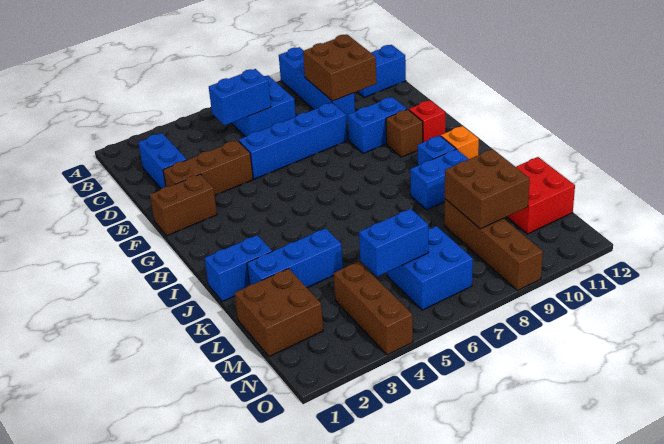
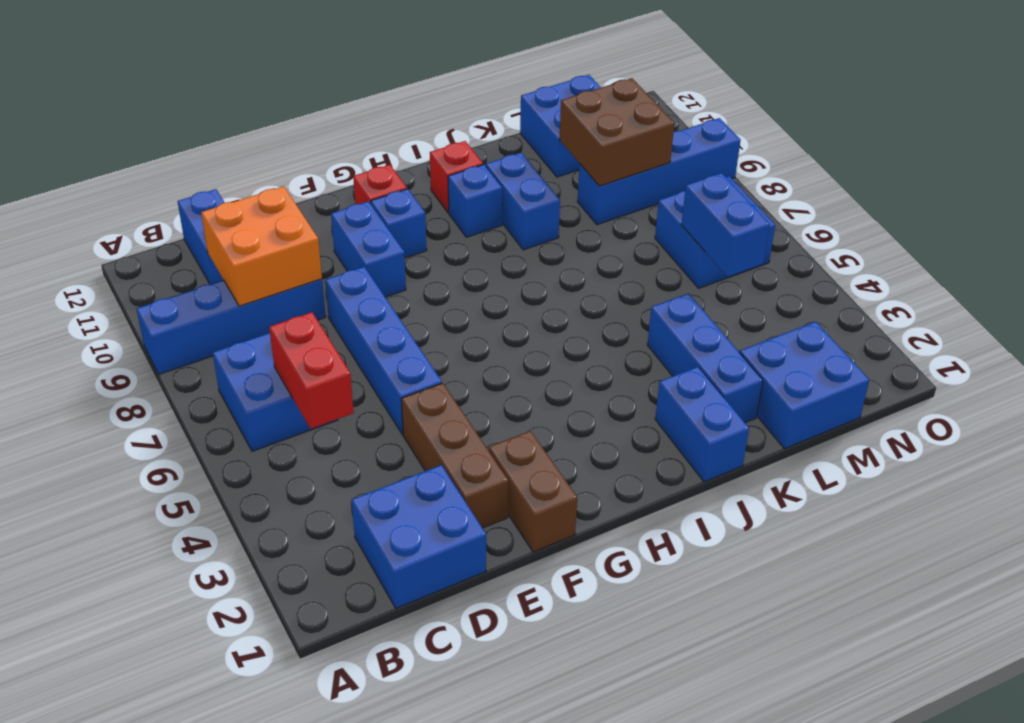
blue 1x2 brick [138,133,187,189] -> blue 2x2 brick [351,465,486,608]
blue 1x2 brick [209,69,271,125] -> red 1x2 brick [269,312,354,429]
brown 2x2 brick [303,35,377,101] -> orange 2x2 brick [201,186,322,306]
brown 1x1 brick [386,109,423,157] -> blue 1x1 brick [371,189,427,258]
orange 1x1 brick [441,126,479,159] -> red 1x1 brick [430,141,483,213]
brown 2x2 brick [235,269,323,356] -> blue 2x2 brick [740,322,869,449]
brown 1x4 brick [445,199,543,291] -> blue 1x4 brick [578,118,740,225]
red 2x2 brick [507,157,575,234] -> blue 2x2 brick [520,75,601,177]
brown 1x3 brick [334,262,413,355] -> none

